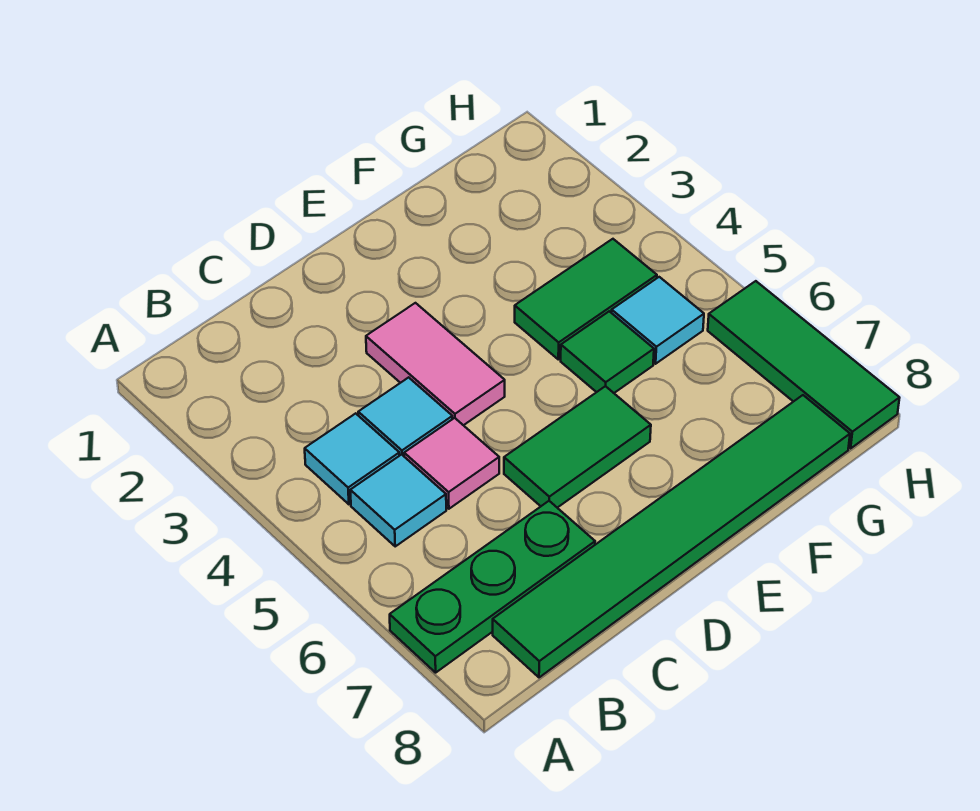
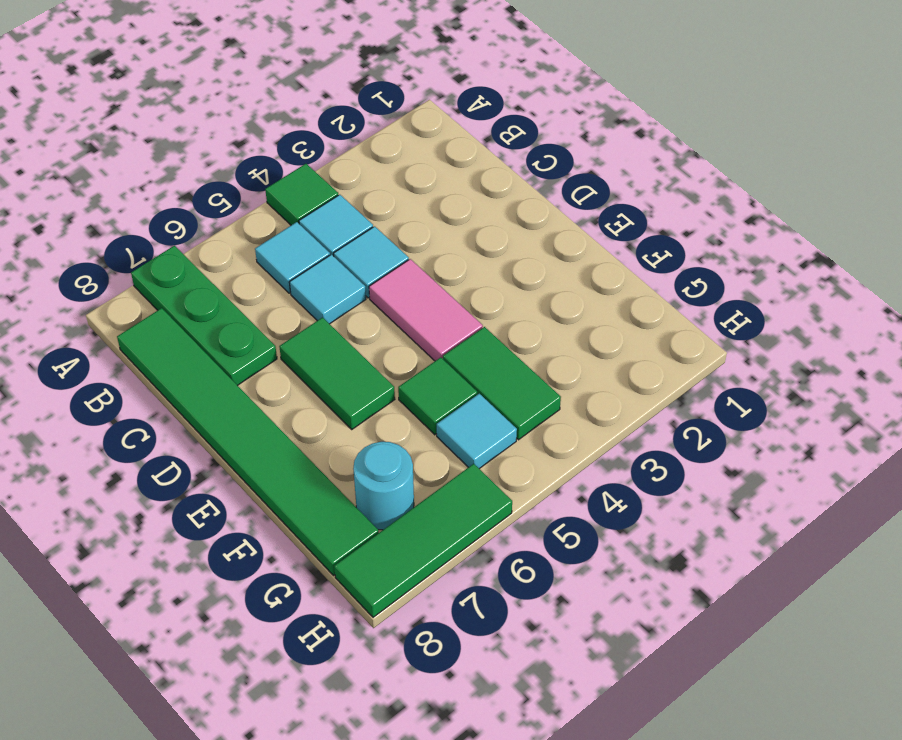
none -> green 1x1 tile [265,164,338,225]
pink 1x1 tile [404,418,499,509] -> cyan 1x1 tile [289,255,366,324]
pink 1x2 tile [366,303,505,425] -> pink 1x2 tile turned to [369,259,483,361]
none -> cyan 1x1 round brick [353,442,414,530]

